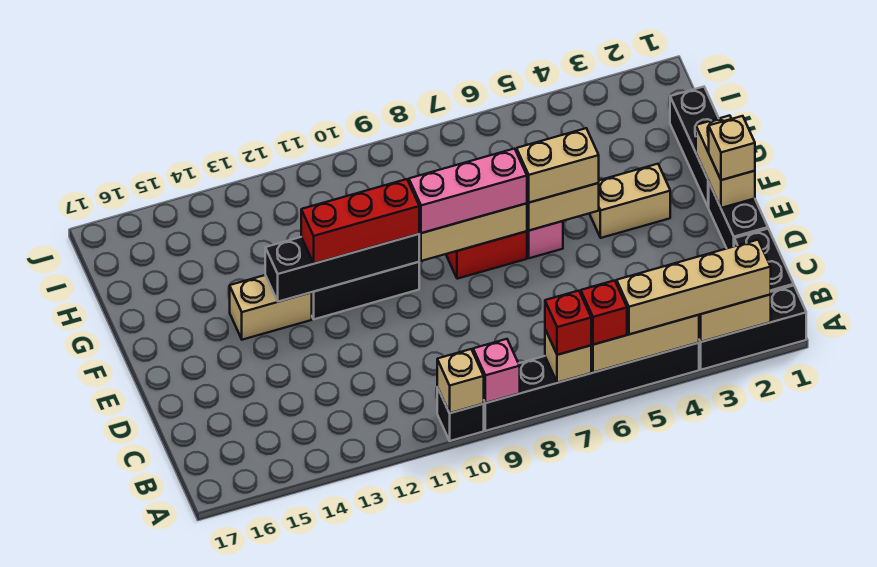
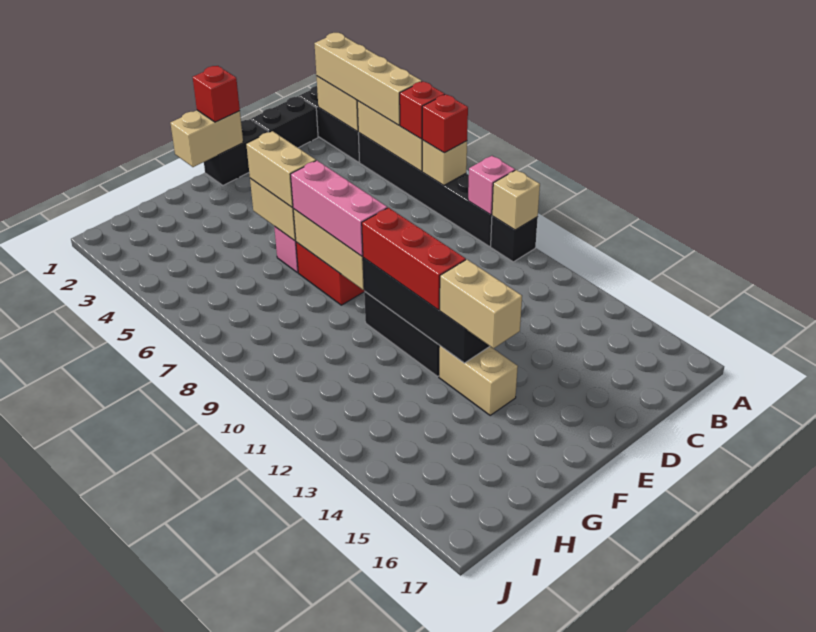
tan 1x1 brick [709,116,755,180] -> red 1x1 brick [193,66,240,122]
black 1x3 brick [670,87,719,208] -> none
tan 1x2 brick [589,164,670,238] -> tan 1x2 brick moved to [440,259,522,349]

